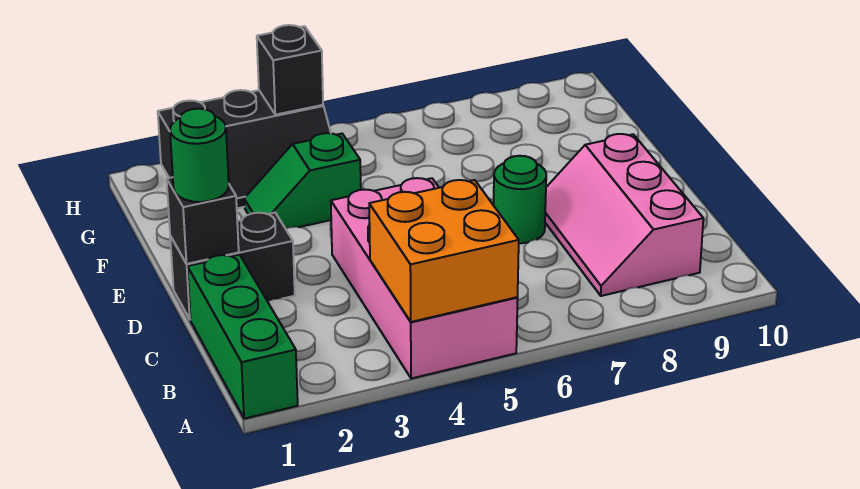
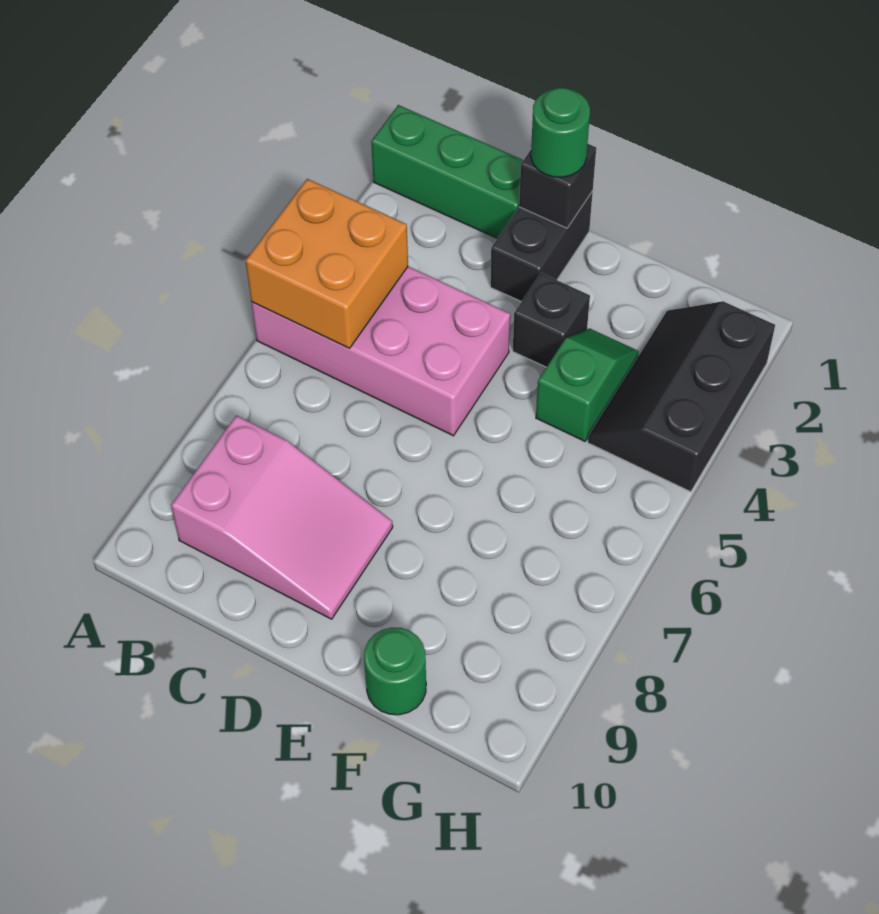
pink 2x3 slope [545,134,703,296] -> pink 2x3 slope turned to [171,416,393,619]
green 1x1 round brick [494,156,546,243] -> green 1x1 round brick moved to [364,628,426,715]
black 1x1 brick [257,25,323,115] -> black 1x1 brick moved to [513,273,590,367]

